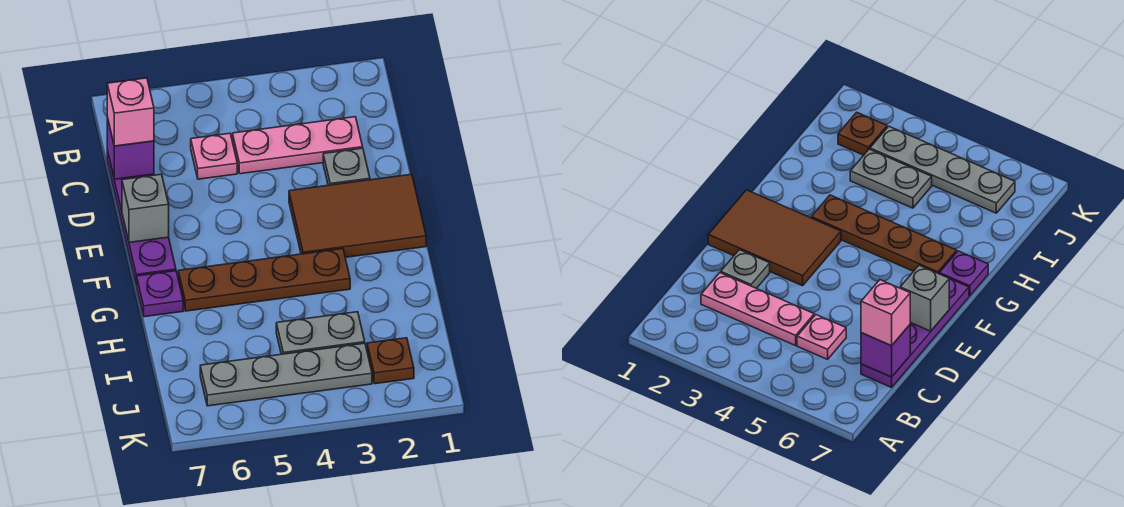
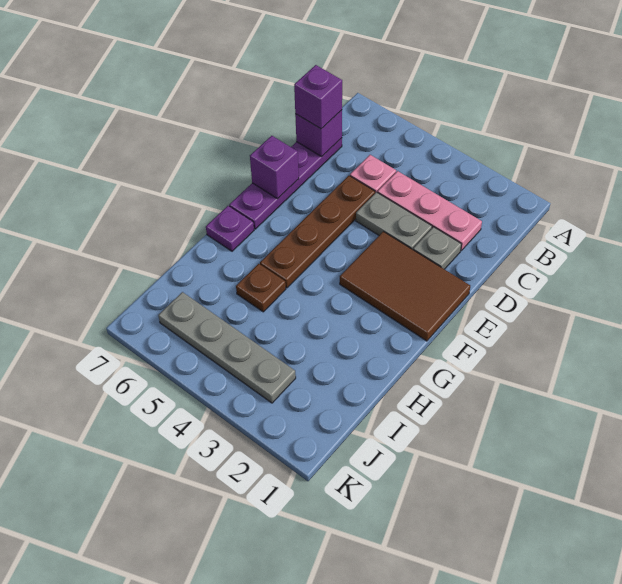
pink 1x1 brick [107,78,154,146] -> purple 1x1 brick [294,65,342,129]
grey 1x1 brick [122,174,169,242] -> purple 1x1 brick [250,136,299,199]
brown 1x4 plate [178,249,350,311] -> brown 1x4 plate turned to [260,176,375,288]
grey 1x2 plate [276,312,365,354] -> grey 1x2 plate moved to [356,192,432,250]
brown 1x1 plate [367,338,414,384] -> brown 1x1 plate moved to [236,264,286,312]

